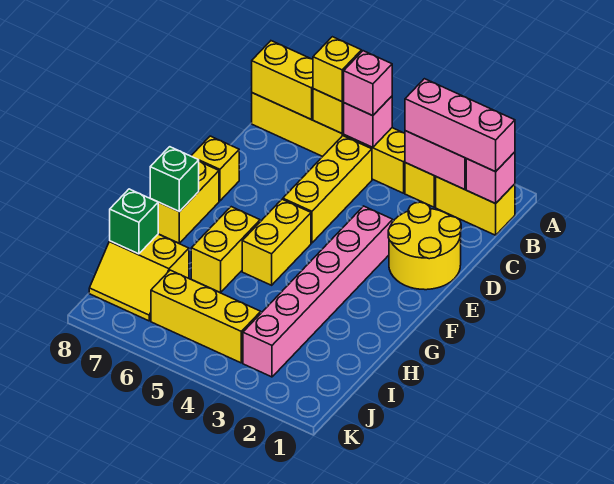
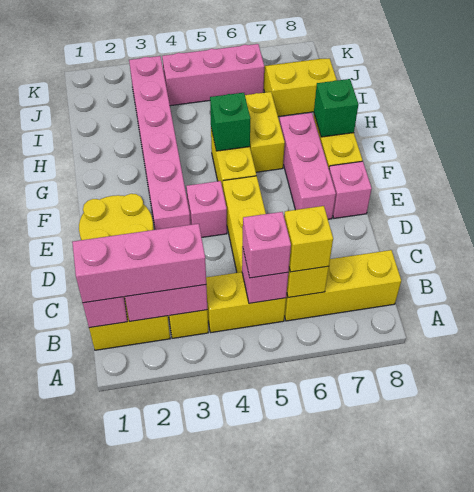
yellow 1x2 brick [252,41,313,119] -> none
none -> pink 1x1 brick [186,181,227,237]
none -> pink 1x3 brick [279,113,336,219]
yellow 1x1 brick [191,136,239,201] -> pink 1x1 brick [329,161,372,218]
green 1x1 brick [110,189,158,254] -> green 1x1 brick moved to [210,93,251,151]
yellow 1x3 brick [151,270,261,363] -> pink 1x3 brick [162,44,264,106]

